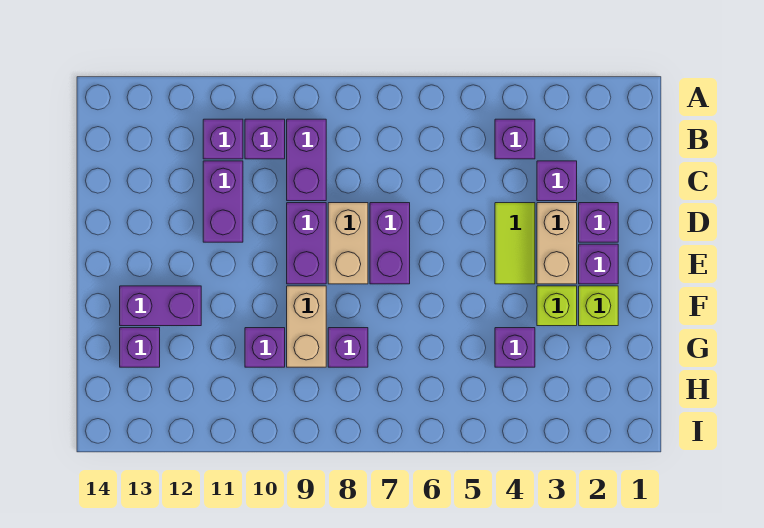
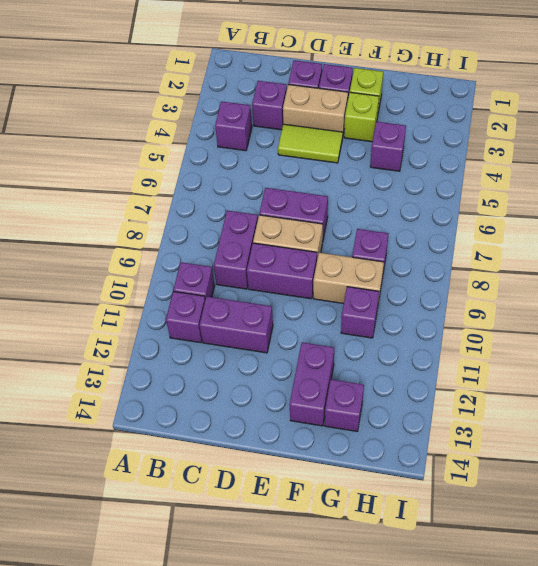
purple 1x2 brick [287,119,326,201] -> purple 1x2 brick turned to [214,211,258,289]

